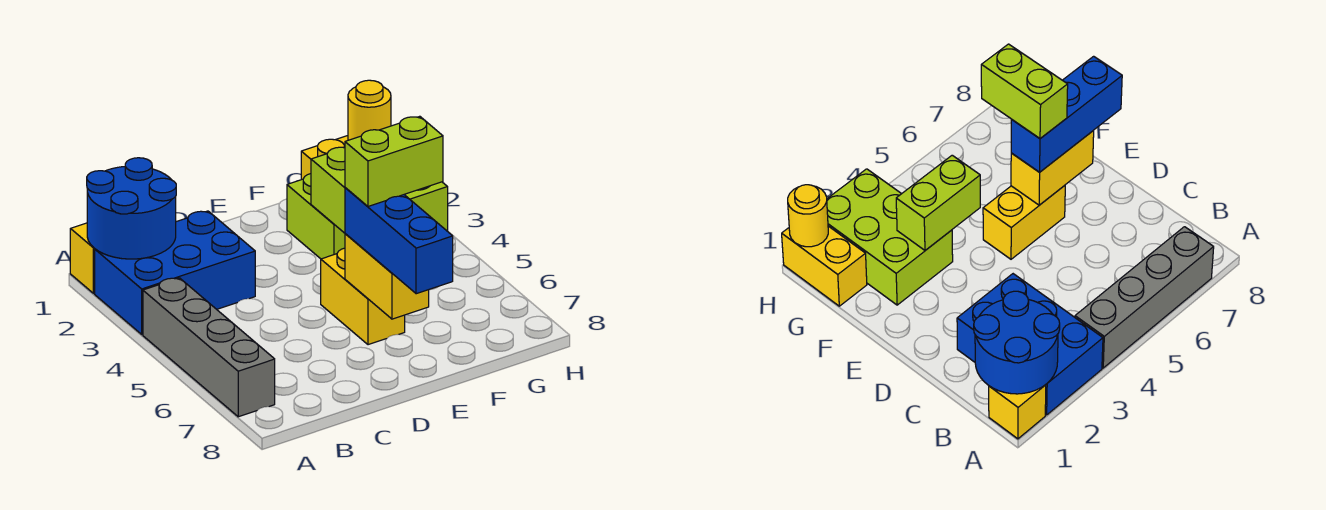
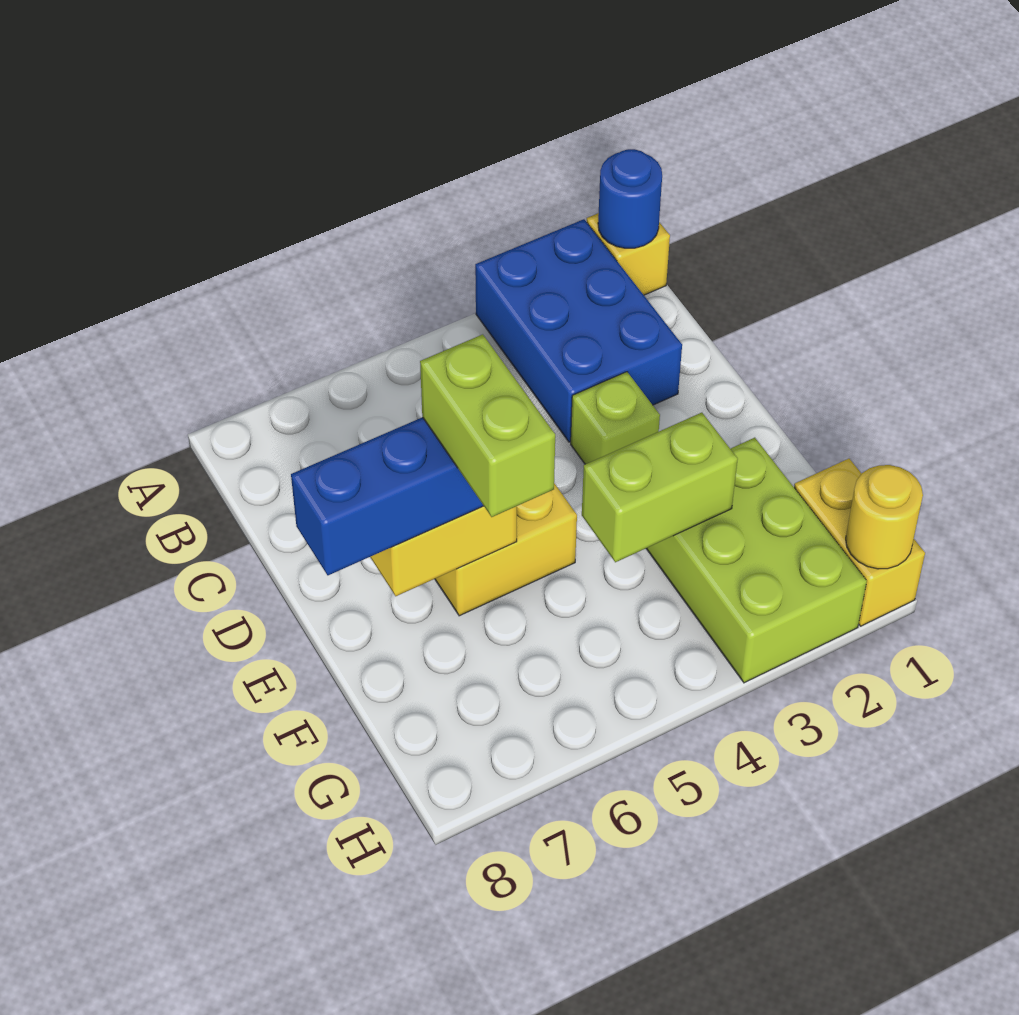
blue 2x2 round brick [87,158,176,259] -> blue 1x1 round brick [598,149,662,248]
grey 1x4 brick [143,278,275,417] -> none
none -> lime 1x1 brick [571,372,660,464]

